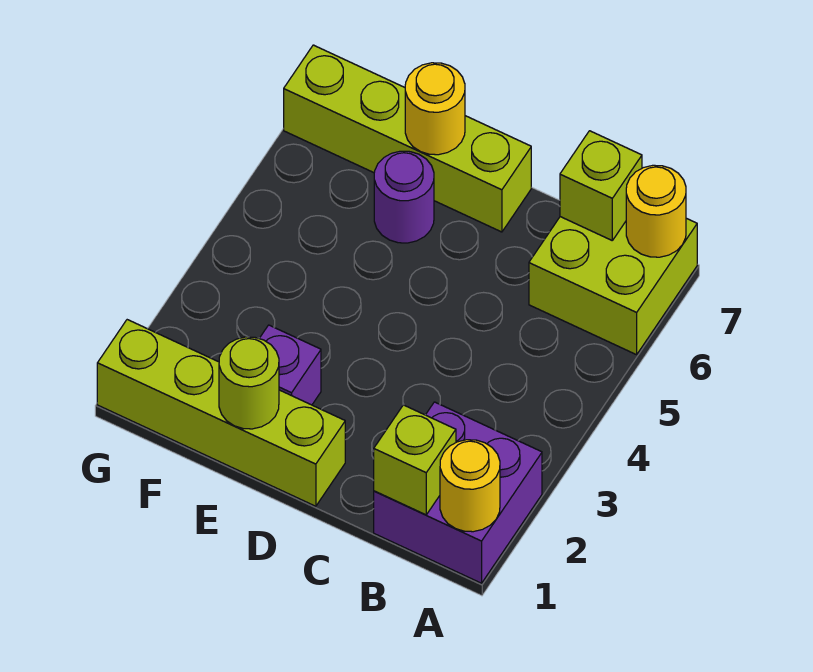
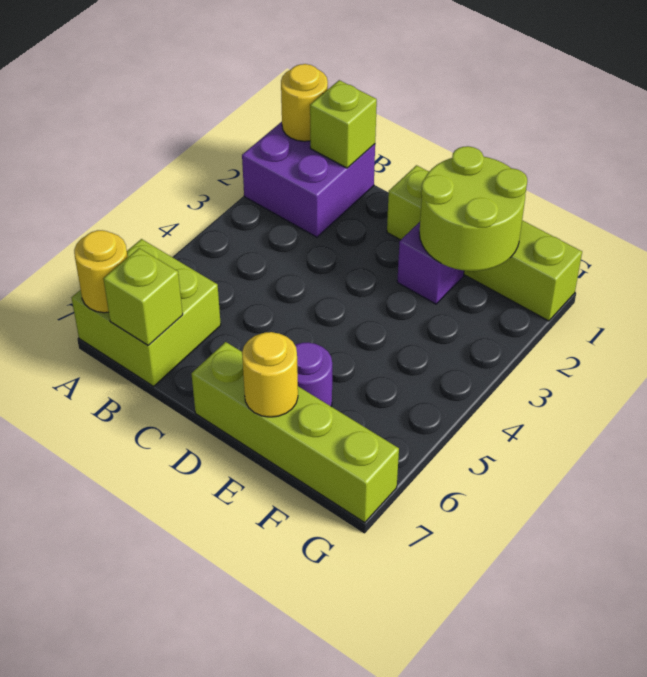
lime 1x1 round brick [219,337,279,429] -> lime 2x2 round brick [419,146,527,271]

